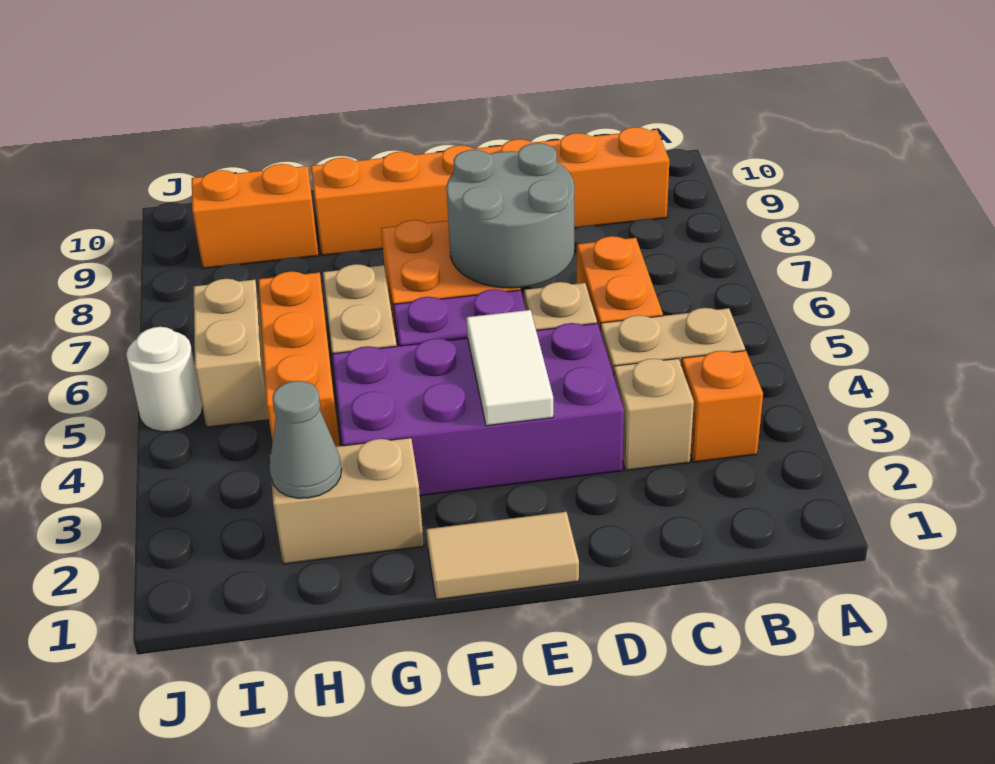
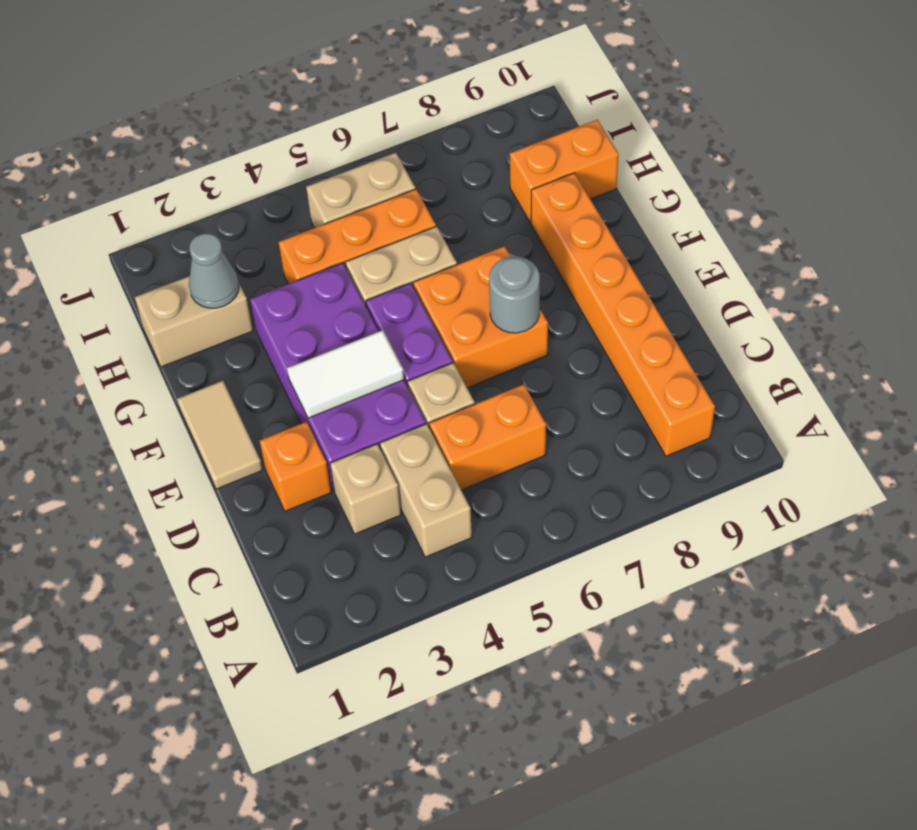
orange 1x1 brick [681,351,763,462] -> orange 1x1 brick moved to [260,422,331,511]
grey 2x2 round brick [446,143,575,288] -> grey 1x1 round brick [489,256,540,333]
tan 1x2 brick [270,438,424,564] -> tan 1x2 brick turned to [135,276,253,367]
orange 1x2 brick [192,164,319,268] -> orange 1x2 brick turned to [510,120,619,223]
white 1x1 round brick [126,327,203,432] -> none

